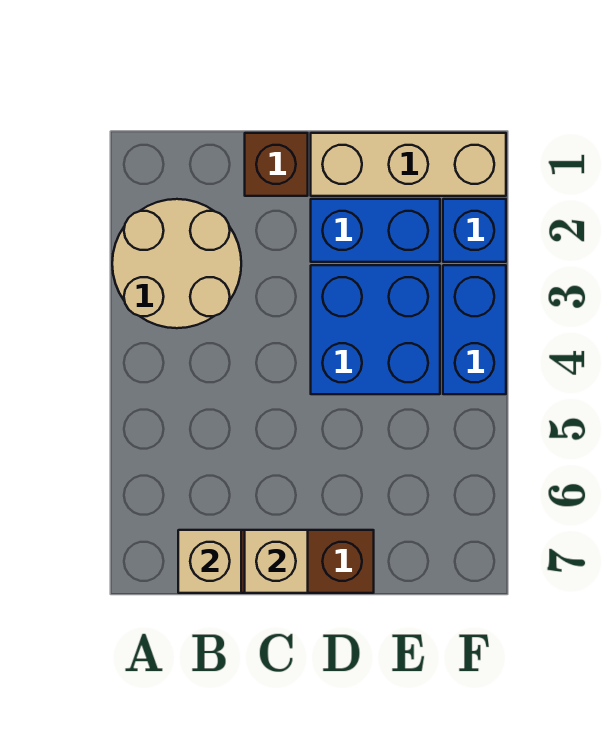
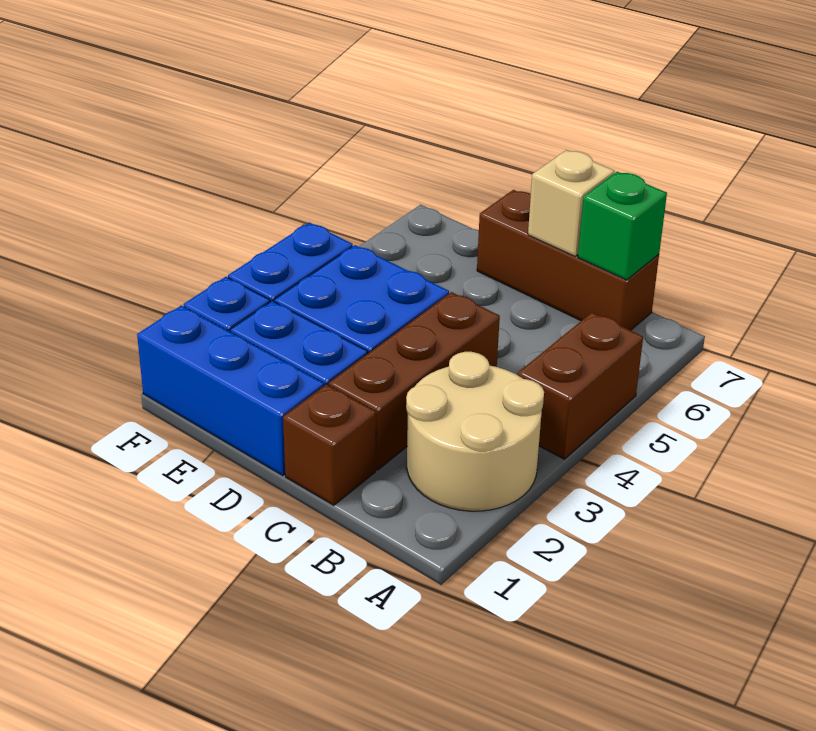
none -> brown 1x2 brick [518,312,643,459]
tan 1x1 brick [178,530,241,593] -> green 1x1 brick [578,172,667,280]
none -> brown 1x3 brick [329,292,500,470]
tan 1x3 brick [311,133,506,196] -> blue 1x3 brick [137,305,324,476]

